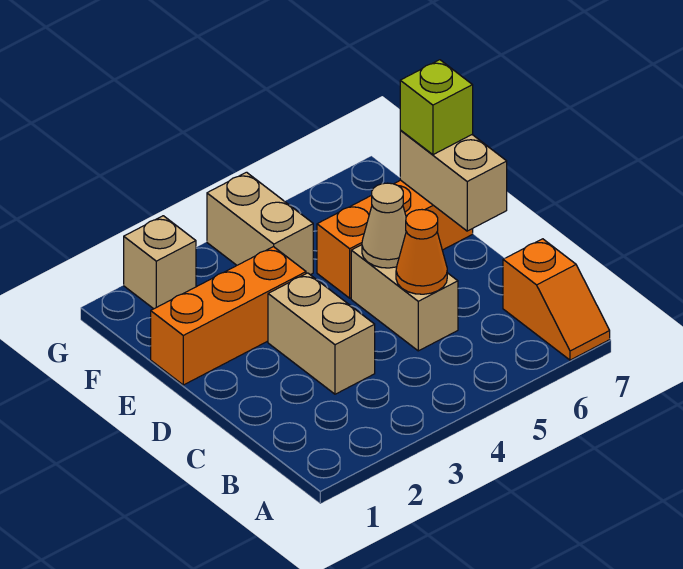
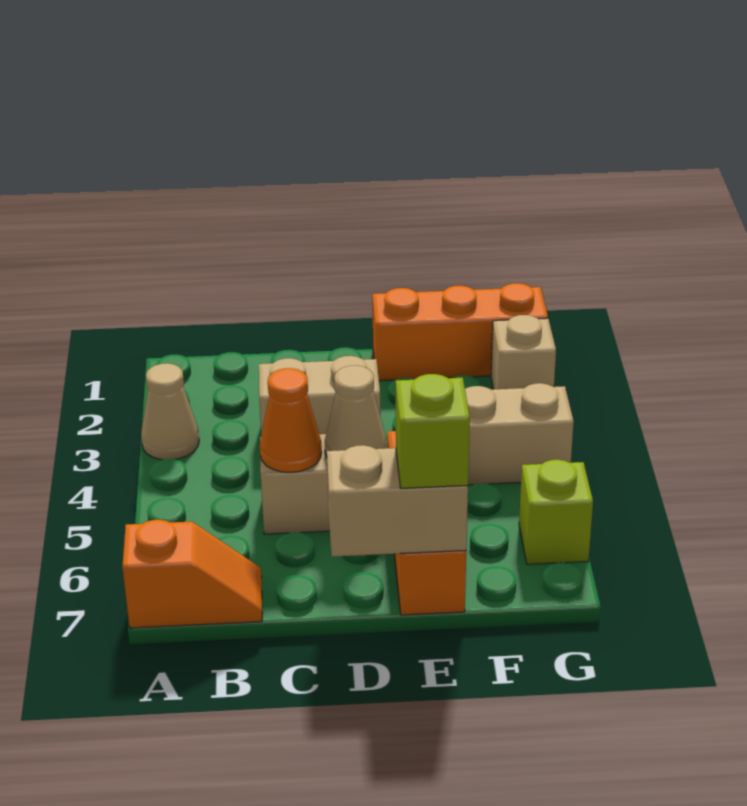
none -> tan 1x1 cone [141,363,199,460]
orange 1x2 slope [503,239,610,360] -> orange 1x2 slope turned to [122,520,262,628]
orange 1x3 brick [151,247,306,385] -> orange 1x3 brick turned to [372,283,548,381]
none -> lime 1x1 brick [519,460,593,564]

